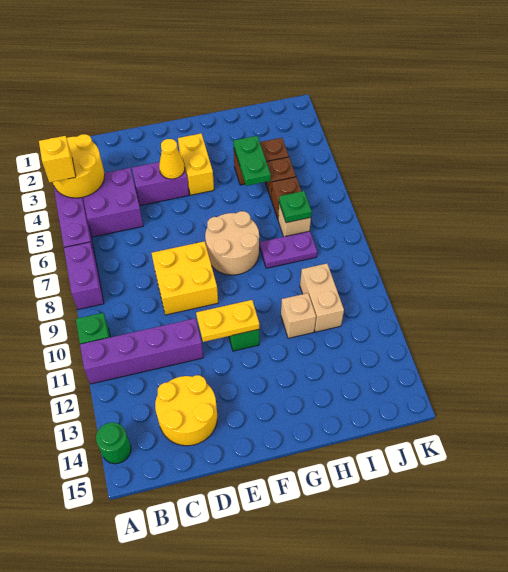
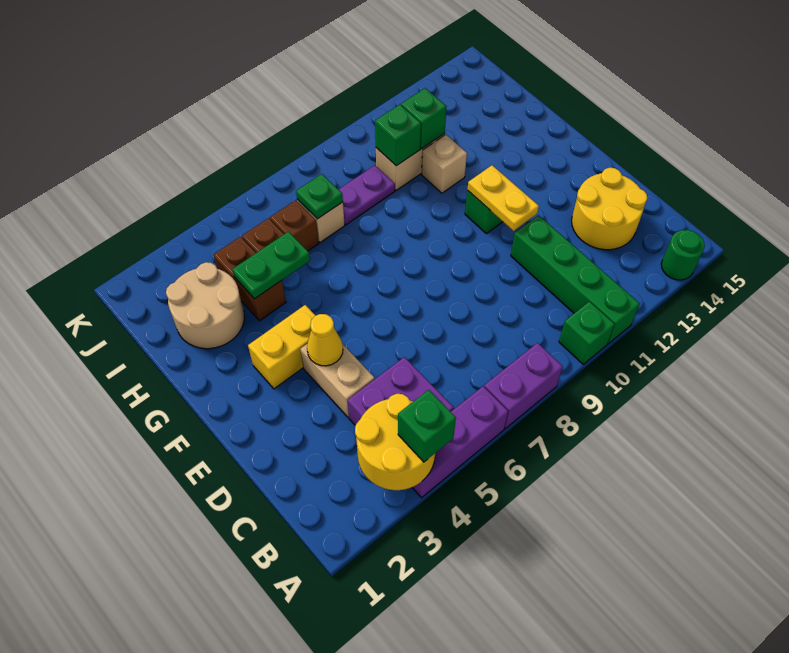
yellow 1x1 brick [39,136,76,182] -> green 1x1 brick [398,390,456,462]
purple 1x4 brick [80,319,203,384] -> green 1x4 brick [511,215,640,344]
purple 1x2 brick [132,162,189,206] -> tan 1x2 brick [300,344,374,418]
yellow 2x2 brick [152,241,218,315] -> none
tan 2x2 round brick [205,211,259,275] -> tan 2x2 round brick moved to [166,262,244,349]
purple 1x2 plate [260,231,317,268] -> purple 1x2 plate turned to [338,165,395,225]
none -> green 1x1 brick [375,105,421,166]
none -> green 1x1 brick [401,88,447,149]

